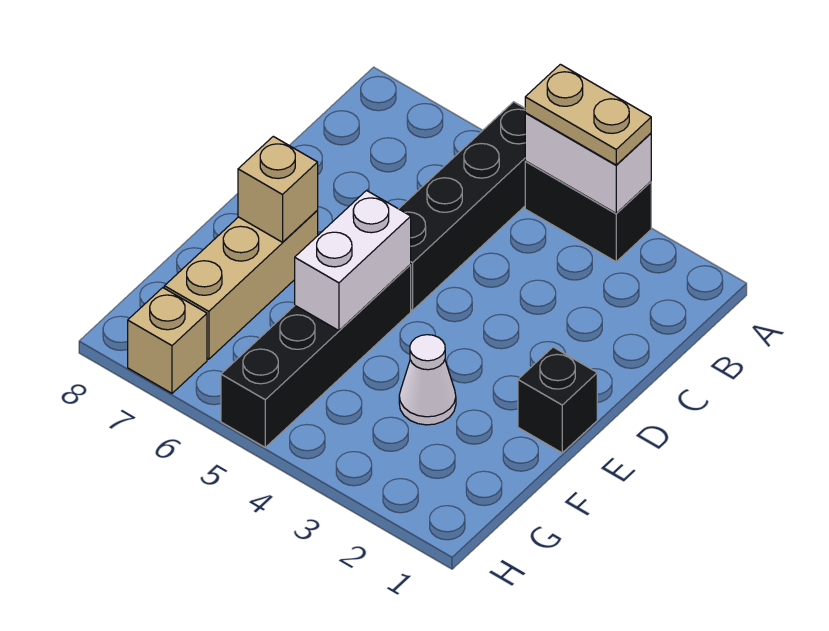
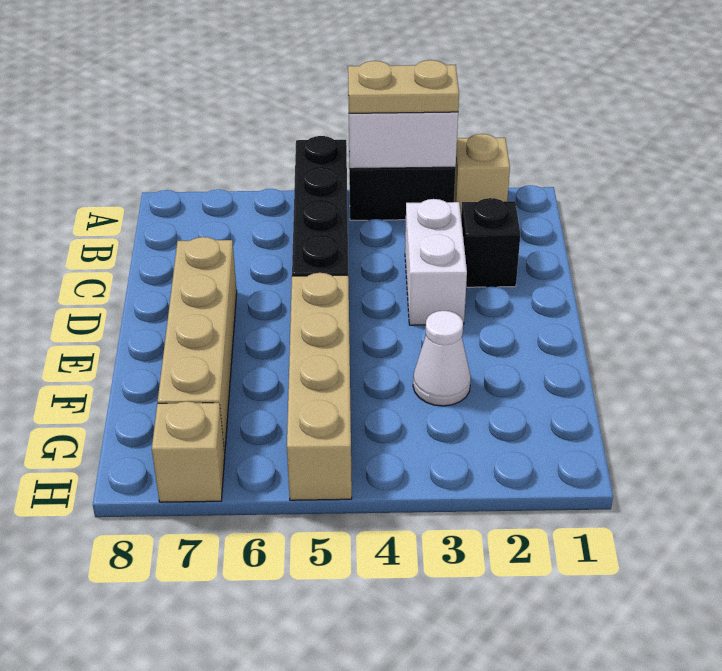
black 1x1 brick [518,347,597,453] -> black 1x1 brick moved to [461,198,520,287]
black 1x4 brick [221,265,411,447] -> tan 1x4 brick [287,273,352,500]
white 1x2 brick [295,191,411,331] -> white 1x2 brick moved to [405,199,467,325]
tan 1x3 brick [164,211,318,359] -> tan 1x4 brick [158,237,237,453]
tan 1x1 brick [238,136,318,242] -> tan 1x1 brick moved to [454,134,510,213]

